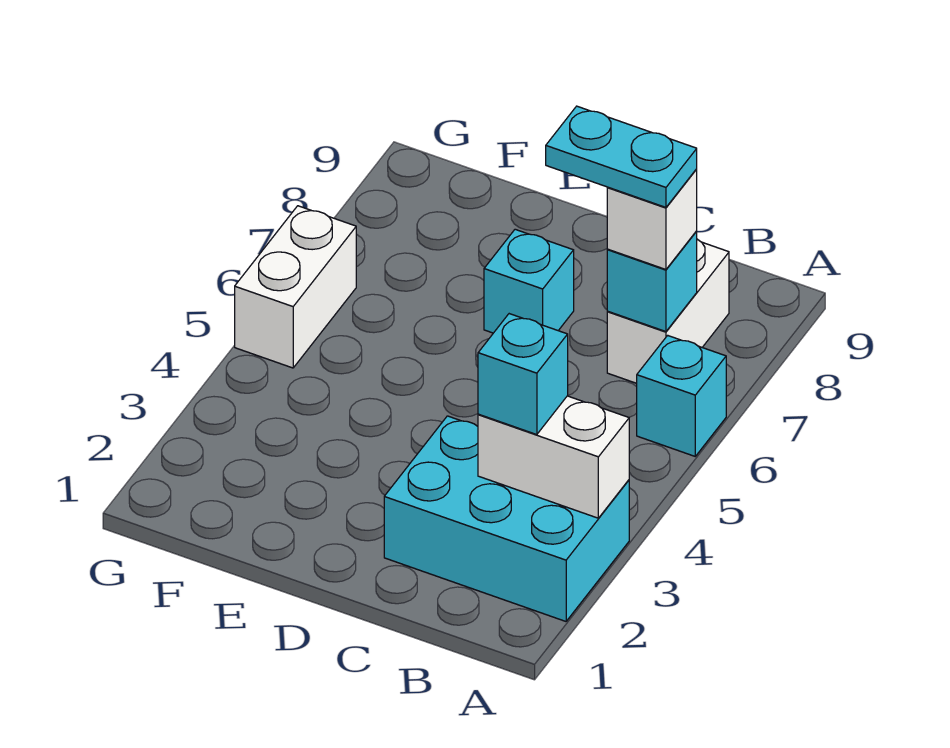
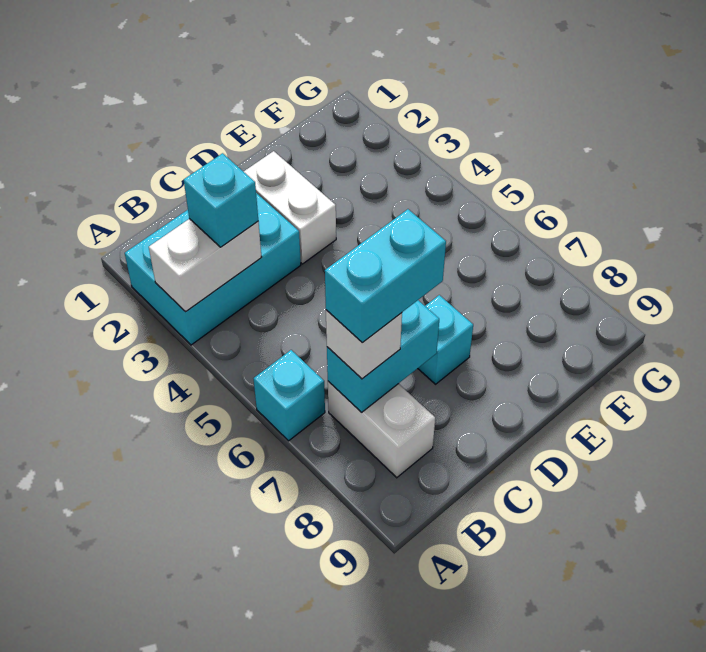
cyan 1x1 brick [607,232,697,332] -> cyan 1x2 brick [327,300,439,412]
cyan 1x2 plate [546,106,697,207] -> cyan 1x2 brick [325,209,446,343]
white 1x2 brick [235,206,356,368] -> white 1x2 brick moved to [244,151,336,264]

